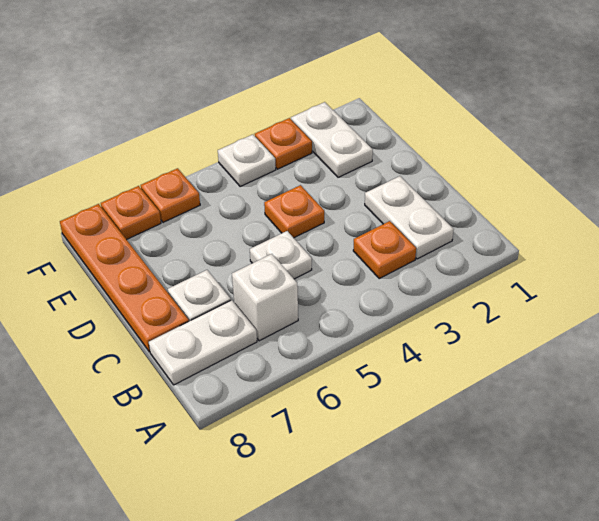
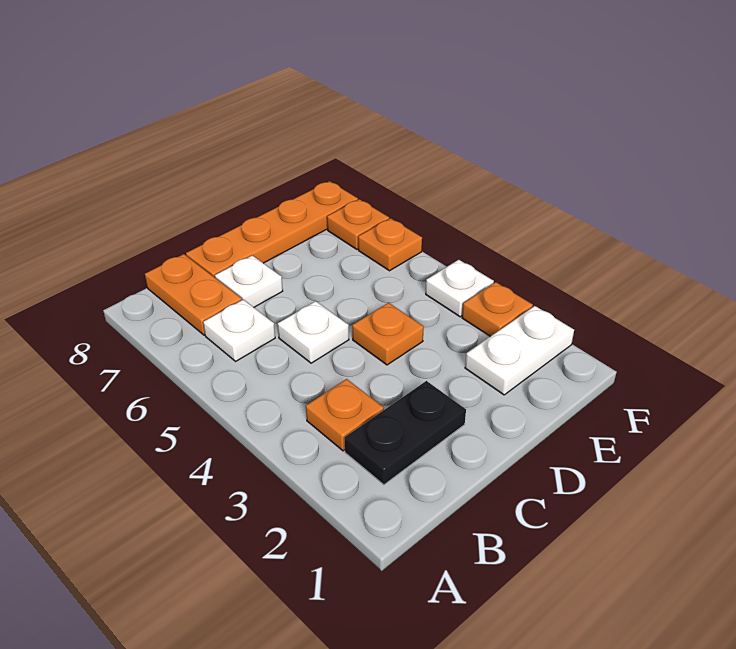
white 1x2 plate [365,176,454,259] -> black 1x2 plate [345,381,466,485]
white 1x1 brick [232,254,298,341] -> white 1x1 plate [203,300,275,361]
white 1x2 plate [149,300,257,385] -> orange 1x2 plate [145,254,242,335]

